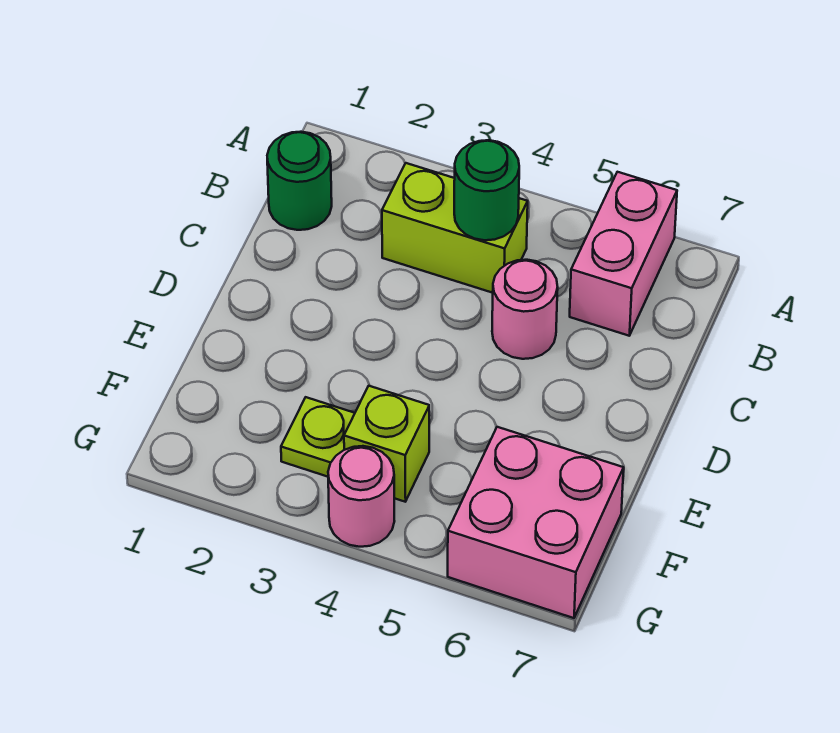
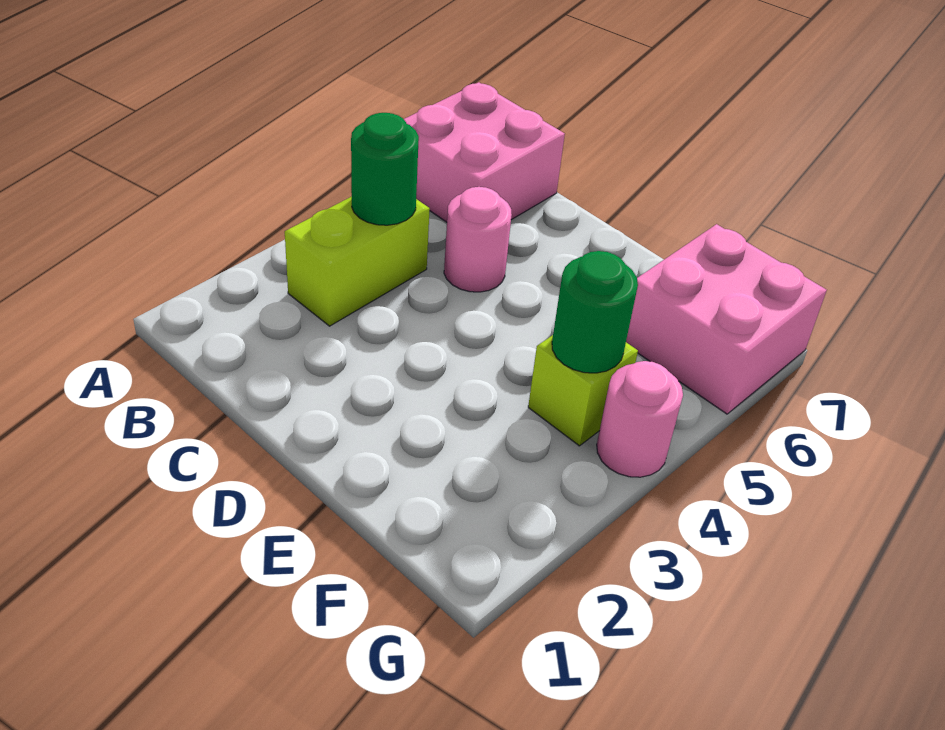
pink 1x2 brick [570,172,677,336] -> pink 2x2 brick [404,82,565,222]
green 1x1 round brick [267,132,332,230] -> green 1x1 round brick moved to [552,251,638,373]
lime 1x1 plate [281,397,355,477] -> none

